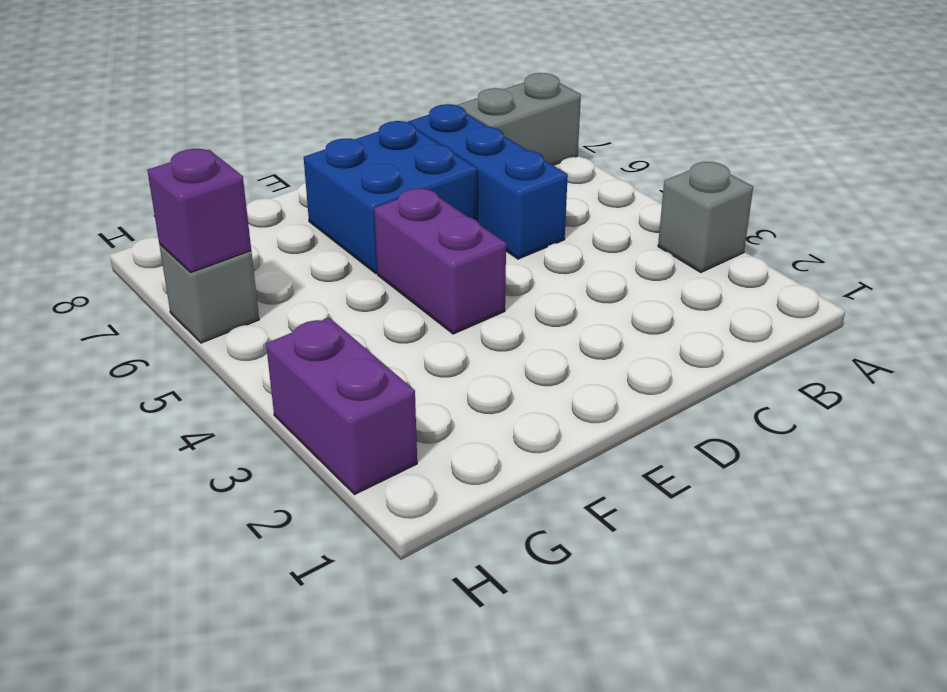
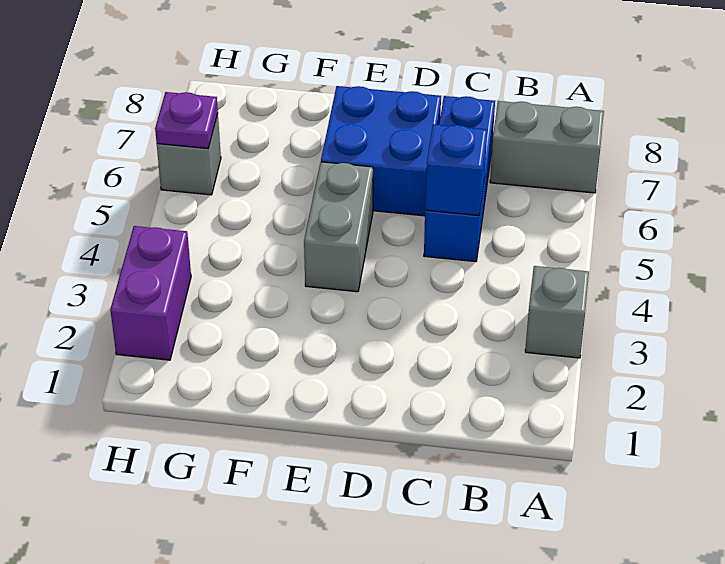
none -> blue 1x1 brick [425,124,487,216]
purple 1x2 brick [374,189,506,334] -> grey 1x2 brick [304,162,373,292]
purple 1x1 brick [147,149,251,272] -> purple 1x1 plate [155,92,218,149]

